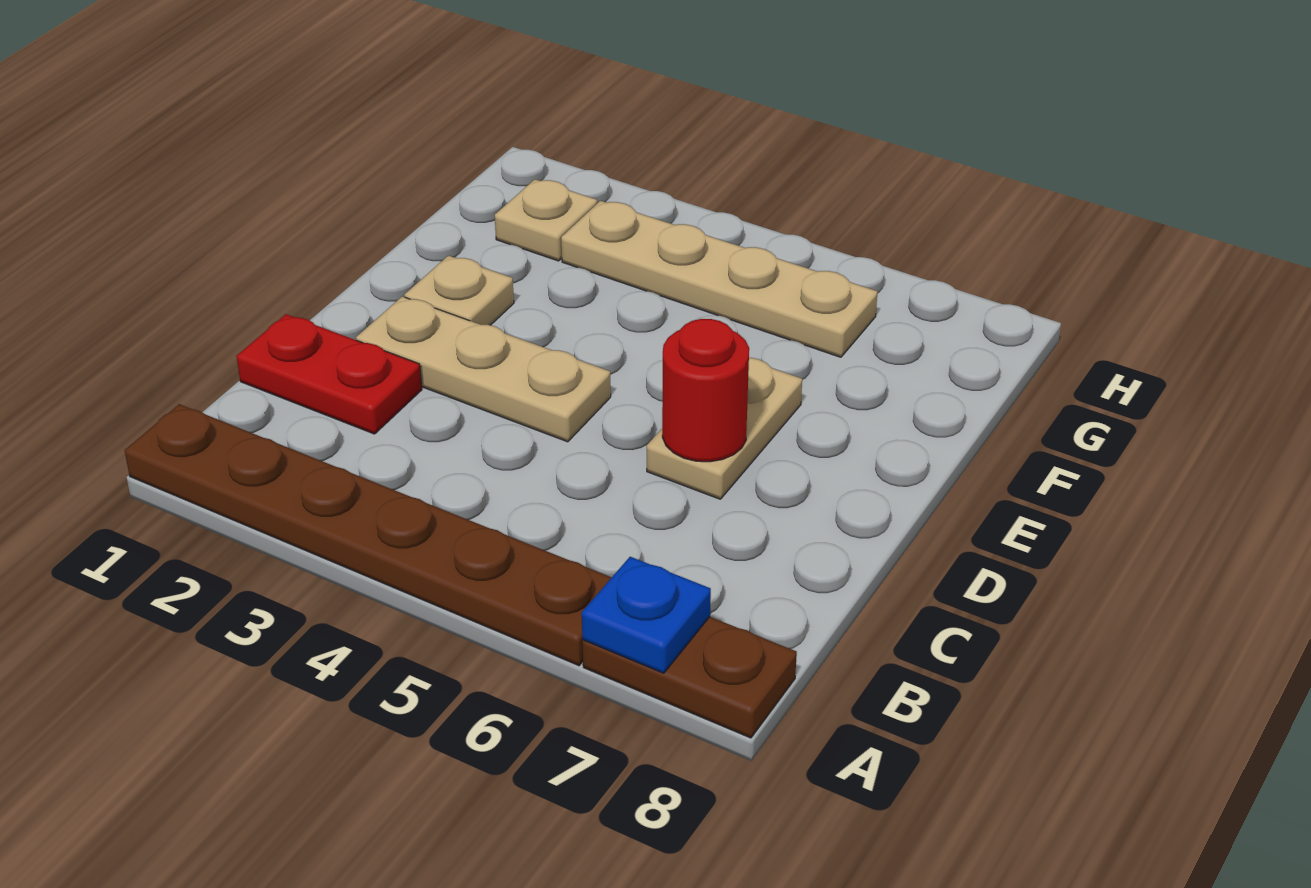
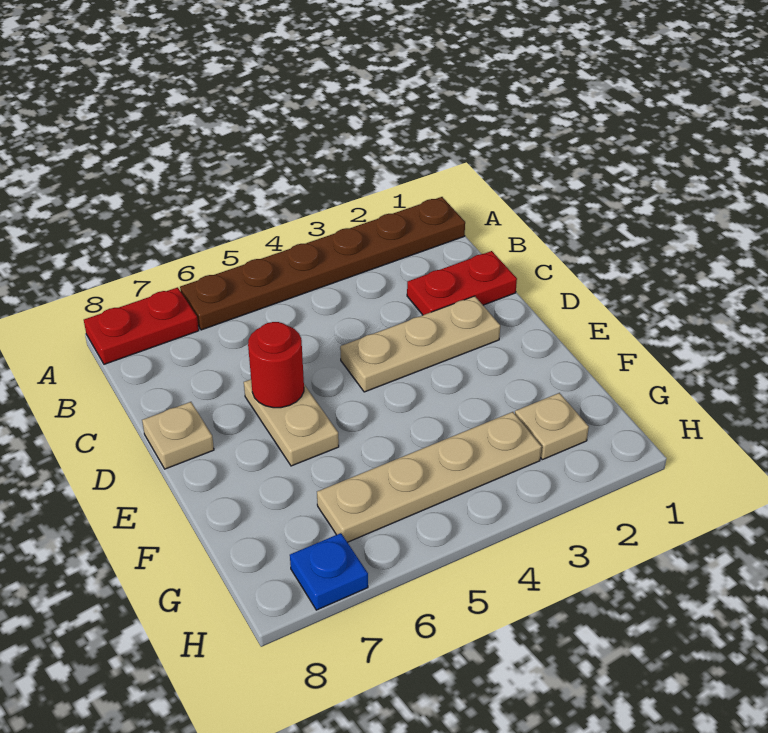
brown 1x2 plate [582,617,797,738] -> red 1x2 plate [84,287,199,364]
blue 1x1 plate [582,557,711,673] -> blue 1x1 plate moved to [290,533,368,610]
tan 1x1 plate [404,256,514,325] -> tan 1x1 plate moved to [142,402,214,469]

